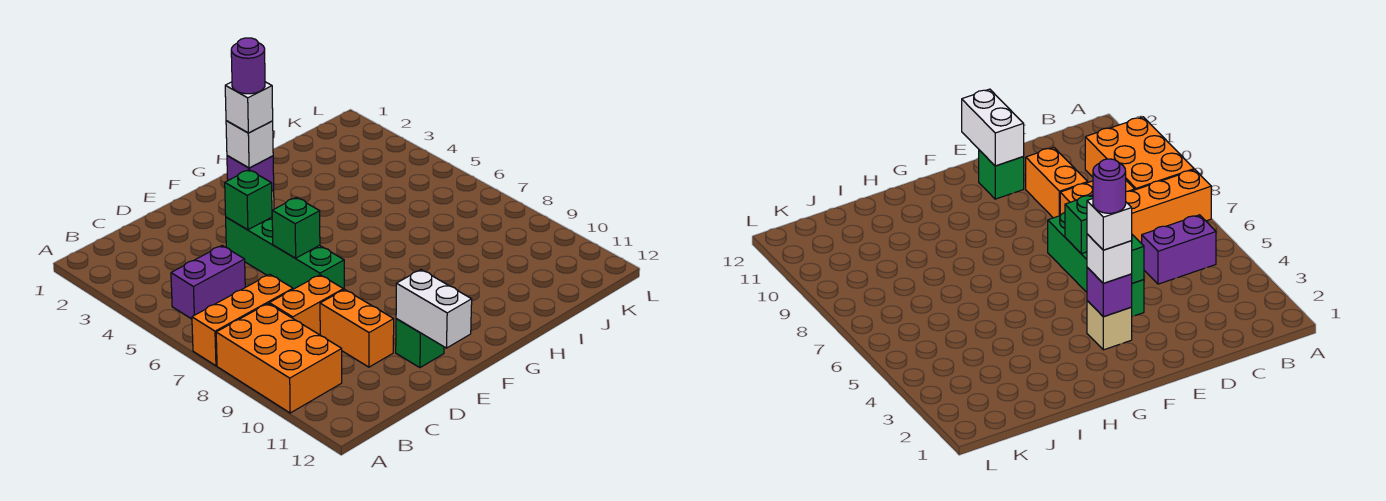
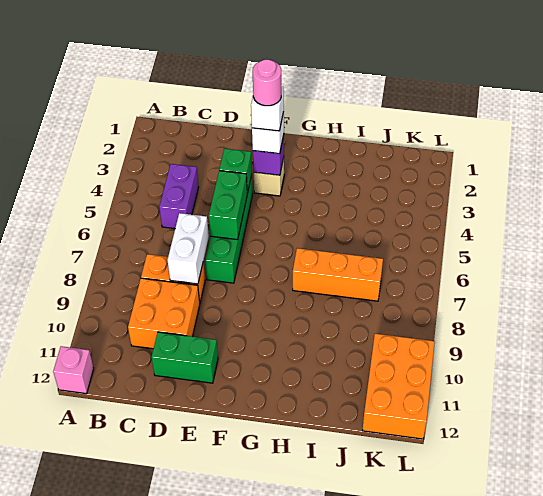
orange 1x3 brick [192,274,293,366] -> orange 1x3 brick moved to [293,248,383,301]
orange 2x3 brick [216,304,342,413] -> orange 2x3 brick moved to [363,334,435,439]
none -> pink 1x1 brick [53,346,94,394]
purple 1x2 brick [171,246,245,319] -> purple 1x2 brick turned to [159,164,199,229]
orange 1x2 brick [320,289,394,367] -> orange 2x2 brick [128,278,200,349]
green 1x1 brick [272,197,320,258] -> green 1x2 brick [209,171,247,240]
green 1x1 brick [396,319,444,368] -> green 1x2 brick [152,332,218,383]
white 1x2 brick [396,270,472,348] -> white 1x2 brick moved to [167,213,209,284]
purple 1x1 round brick [231,38,265,94] -> pink 1x1 round brick [253,60,281,106]

